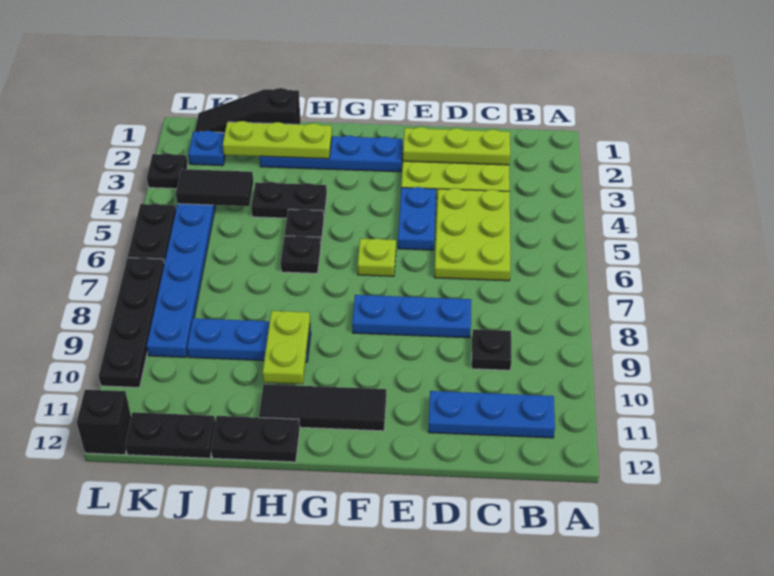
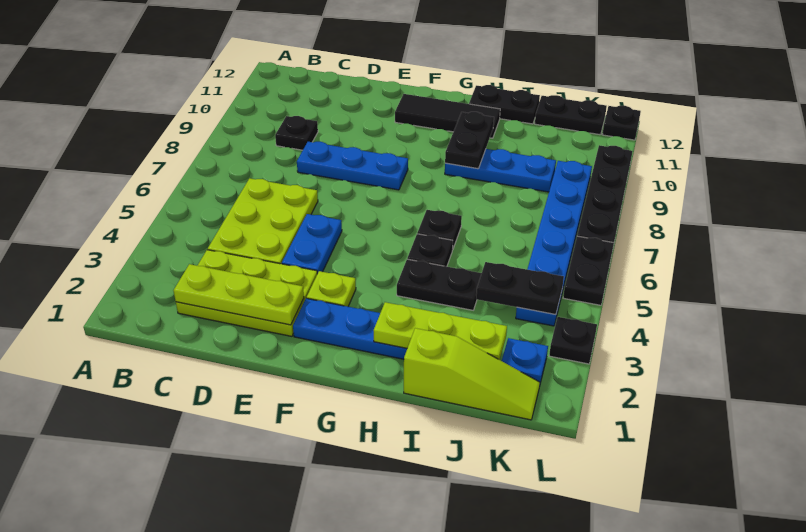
blue 1x3 plate [428,391,555,438] -> none
lime 1x1 plate [358,238,396,276] -> lime 1x1 plate moved to [307,271,356,307]
lime 1x2 plate [263,311,310,384] -> black 1x2 plate [445,112,494,169]
black 1x3 slope [195,88,301,133] -> lime 1x3 slope [404,328,540,420]
black 1x2 tile [176,169,253,206] -> black 1x2 plate [476,262,564,314]
black 1x1 brick [77,390,131,455] -> black 1x1 plate [602,106,641,140]

